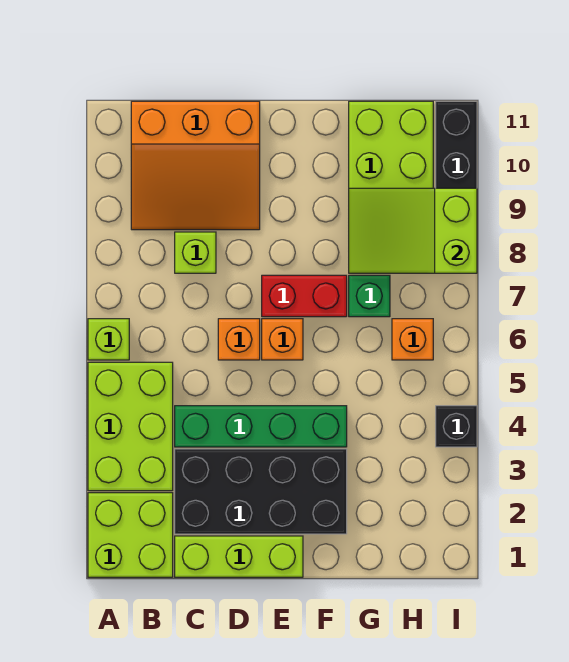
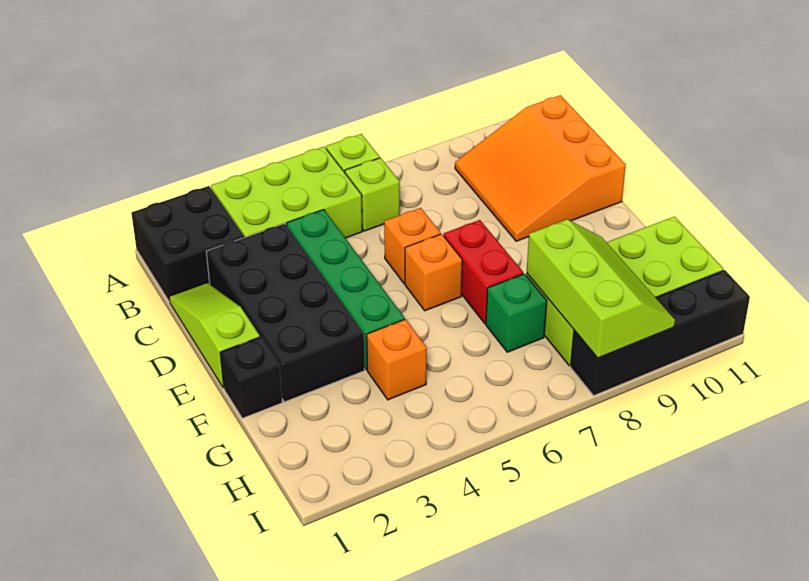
lime 2x2 brick [88,493,173,577] -> black 2x2 brick [131,186,244,302]
lime 1x3 brick [175,536,303,577] -> lime 1x3 slope [169,283,260,388]
lime 1x1 brick [175,232,216,273] -> lime 1x1 brick moved to [345,158,400,231]
lime 2x3 slope [349,188,477,273] -> lime 2x3 slope turned to [527,220,675,358]
orange 1x1 brick [392,319,433,360] -> orange 1x1 brick moved to [367,319,427,400]
black 1x1 brick [436,406,477,447] -> black 1x1 brick moved to [220,337,282,418]

